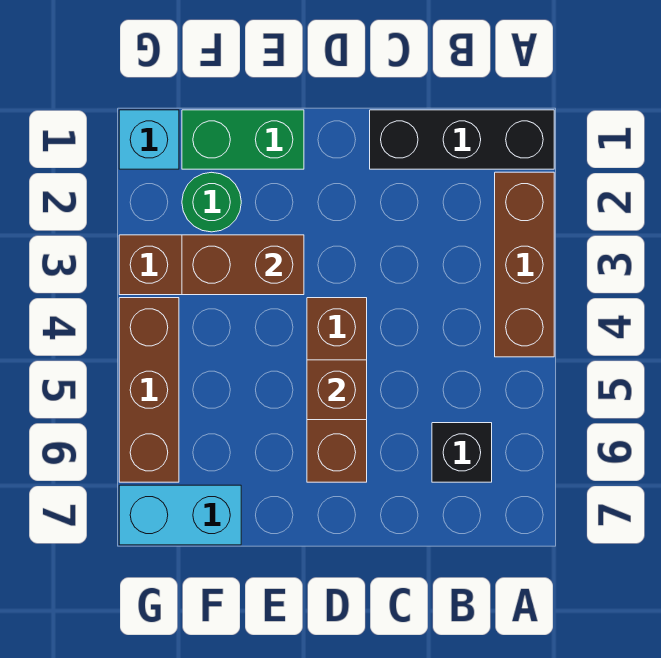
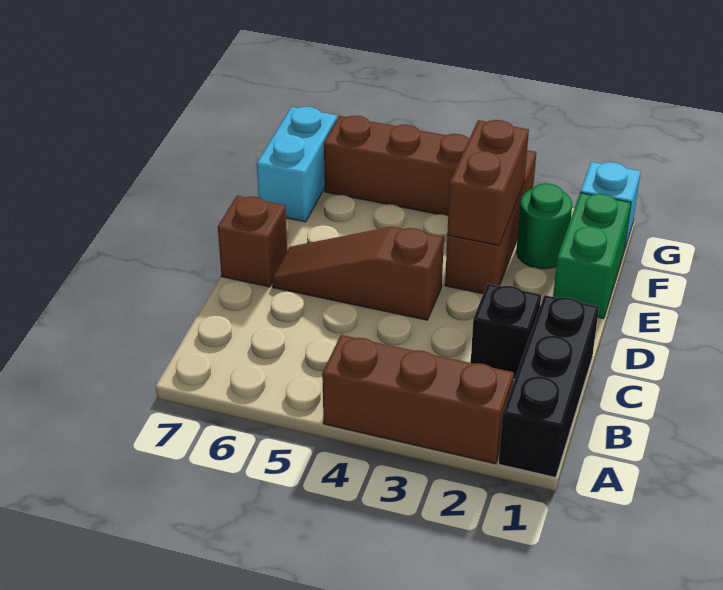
black 1x1 brick [432,423,492,482] -> black 1x1 brick moved to [471,284,541,379]
brown 1x3 brick [307,298,367,482] -> brown 1x3 slope [272,227,444,320]
brown 1x1 brick [307,360,367,420] -> brown 1x1 brick moved to [218,196,287,287]

